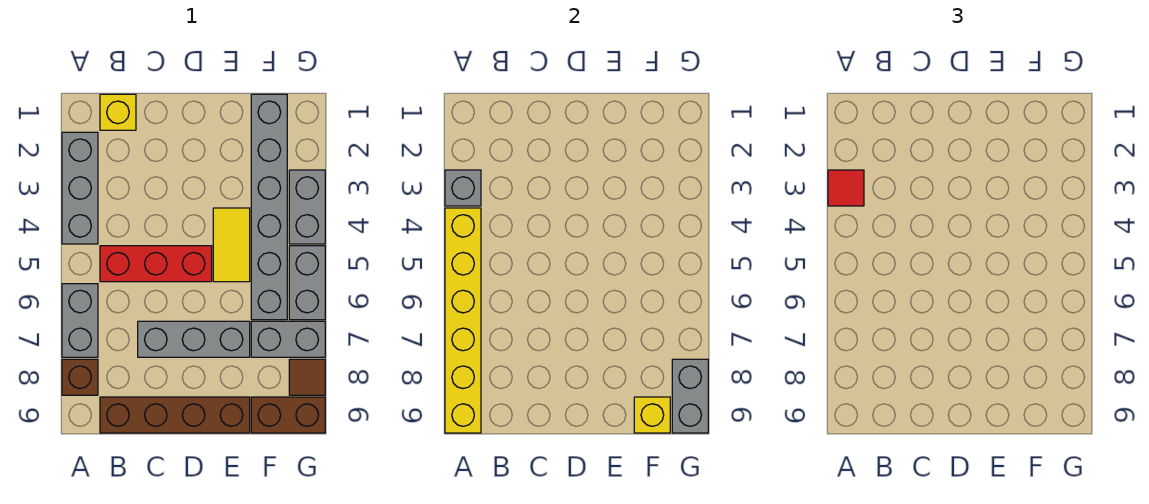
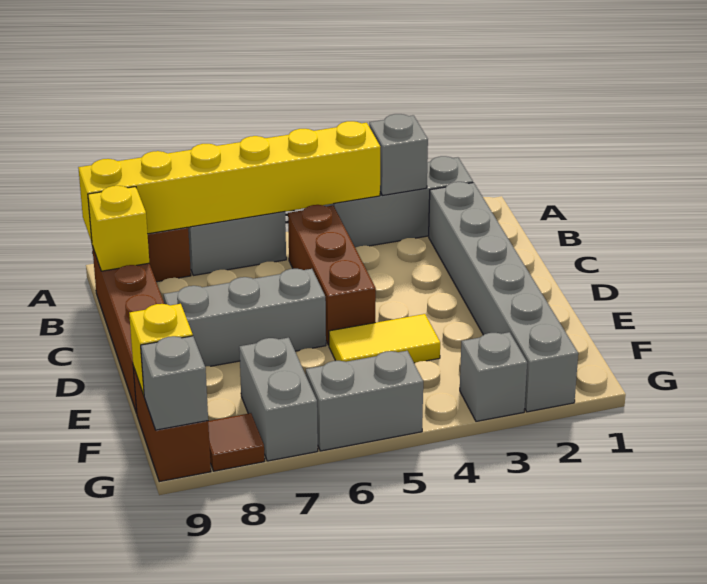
red 1x1 tile [828,170,864,206] -> none
yellow 1x1 brick [100,94,136,130] -> yellow 1x1 brick moved to [88,186,149,271]
red 1x3 brick [100,246,212,282] -> brown 1x3 brick [288,205,376,345]
grey 1x3 brick [138,321,250,357] -> grey 1x3 brick turned to [163,269,326,367]
grey 1x6 brick [251,94,287,320] -> grey 1x6 brick turned to [429,182,578,412]
grey 1x2 brick [289,170,325,244] -> grey 1x1 brick [460,332,527,421]
grey 1x2 brick [672,359,708,433] -> grey 1x1 brick [141,336,208,430]

